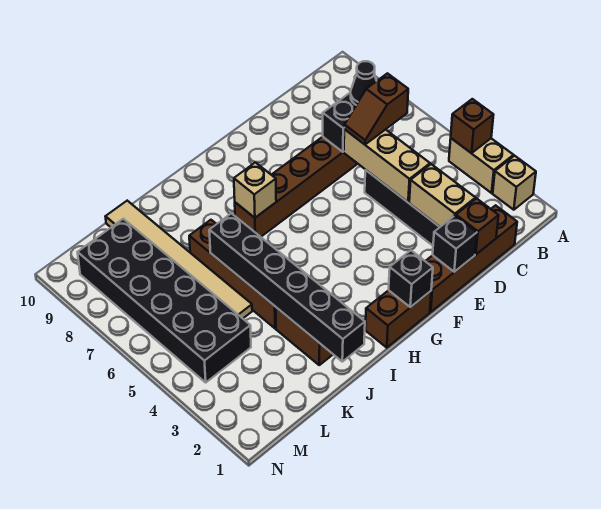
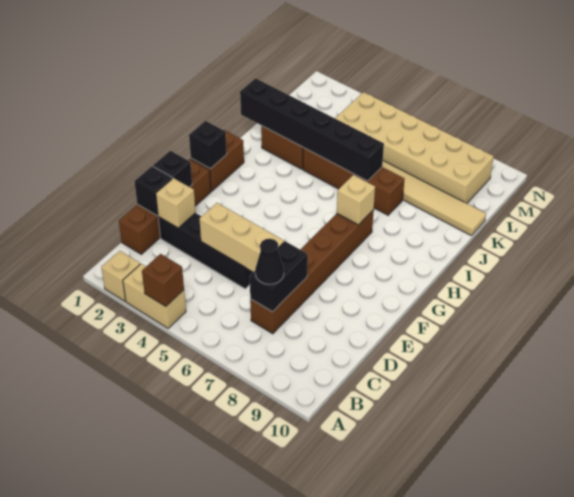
brown 1x2 slope [344,73,408,145] -> none
brown 1x1 brick [456,198,499,254] -> black 1x1 brick [134,166,172,216]
tan 1x2 brick [409,164,475,227] -> tan 1x1 brick [156,178,196,228]
black 2x6 brick [78,219,251,382] -> tan 2x6 brick [335,92,494,203]

